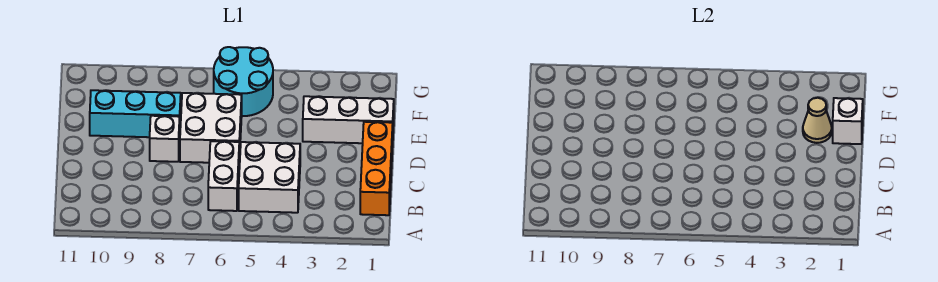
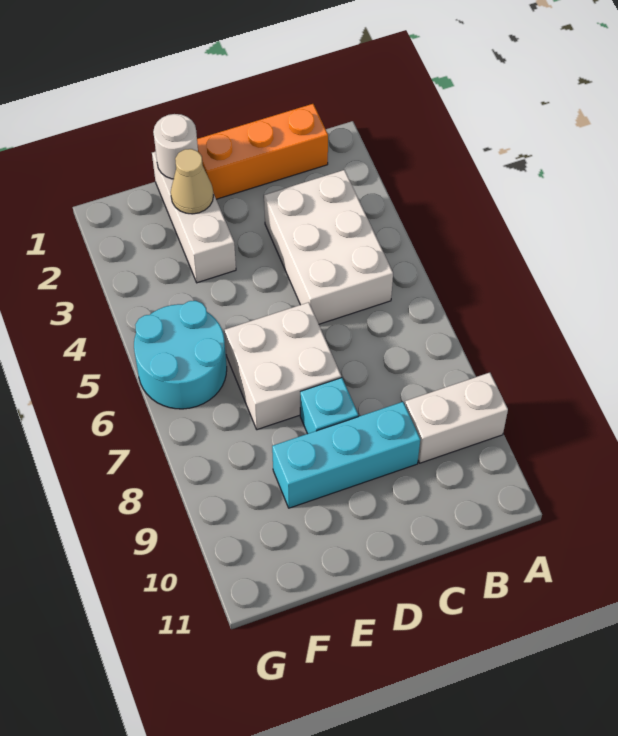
white 2x2 brick [239,142,300,213] -> white 2x3 brick [264,170,393,324]
white 1x2 brick [208,141,239,211] -> white 1x2 brick moved to [405,373,508,463]
white 1x1 brick [150,116,180,162] -> cyan 1x1 brick [300,377,358,434]
white 1x1 brick [833,98,863,144] -> white 1x1 round brick [153,114,198,179]
cyan 1x3 brick [90,90,181,137] -> cyan 1x3 brick turned to [272,402,420,508]

